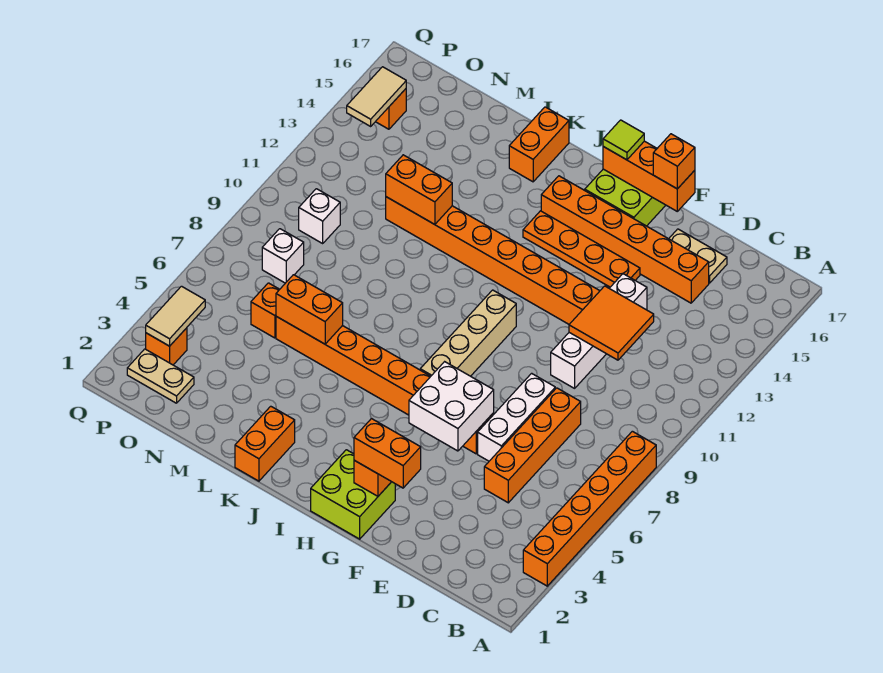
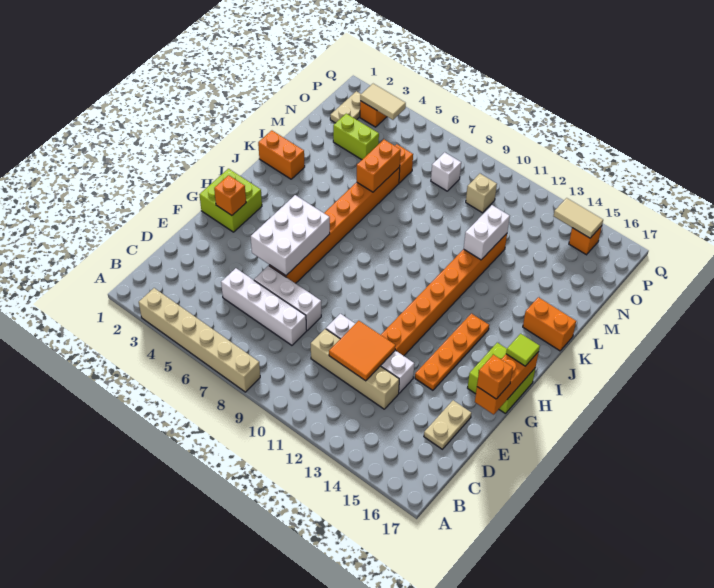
orange 1x6 brick [523,431,656,586] -> tan 1x6 brick [139,288,260,392]
orange 1x4 brick [484,388,581,503] -> white 1x4 brick [221,268,307,345]
orange 1x6 brick [541,176,709,303] -> none
orange 1x2 brick [354,419,421,488] -> none
white 2x2 brick [409,362,494,451] -> white 2x3 brick [251,195,330,276]
tan 1x4 brick [420,290,516,376] -> tan 1x4 brick moved to [311,329,399,409]
orange 1x2 brick [386,155,452,225] -> white 1x2 brick [464,205,510,260]
none -> lime 1x2 brick [333,114,379,160]
white 1x1 brick [299,189,340,243] -> tan 1x1 brick [466,174,497,213]

